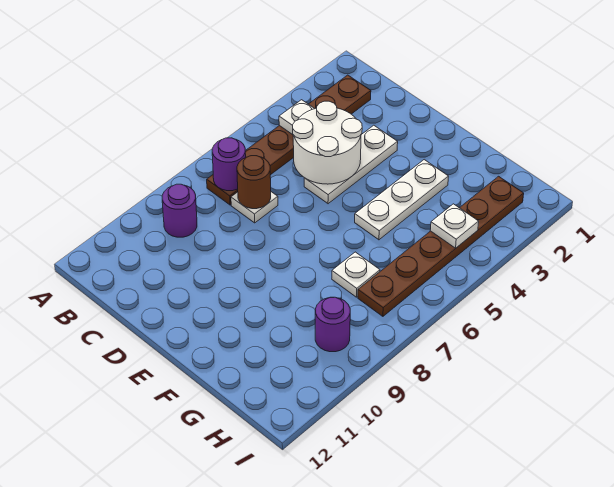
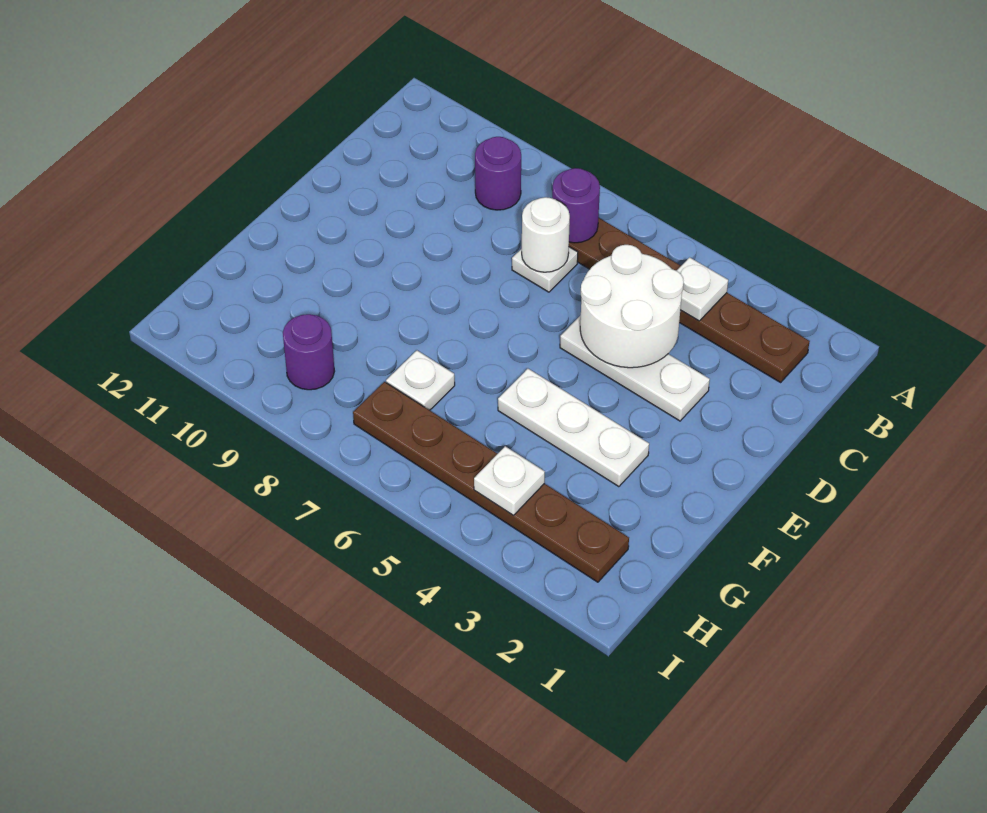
brown 1x1 round brick [237,156,271,209] -> white 1x1 round brick [522,197,570,272]

